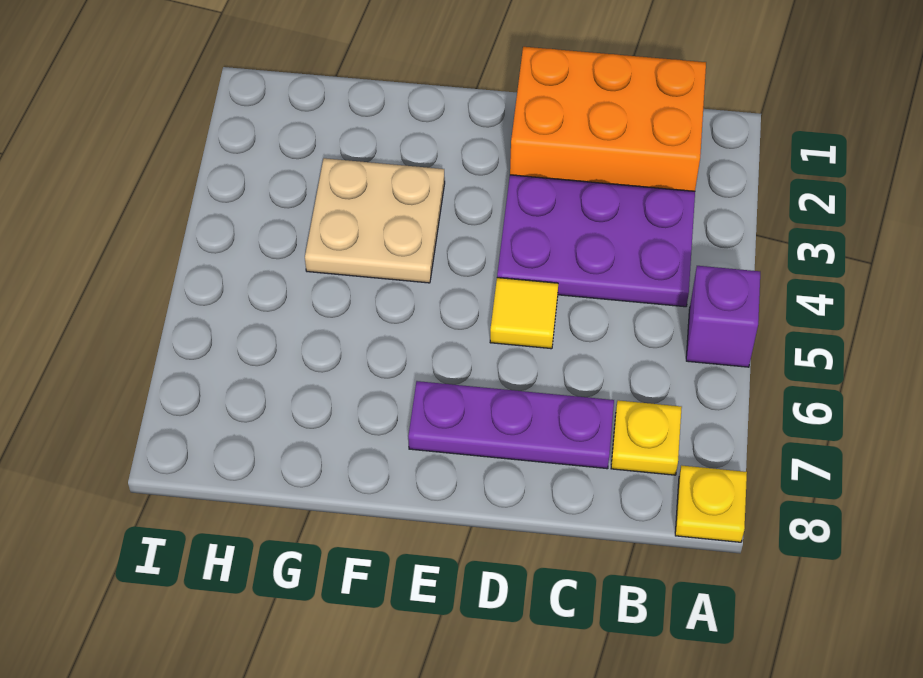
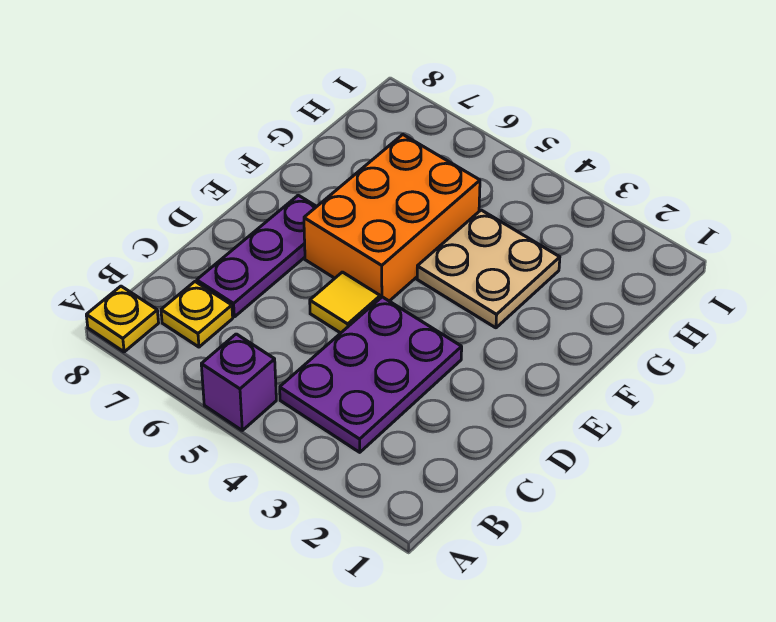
orange 2x3 brick [510,47,706,191] -> orange 2x3 brick moved to [304,135,480,301]

